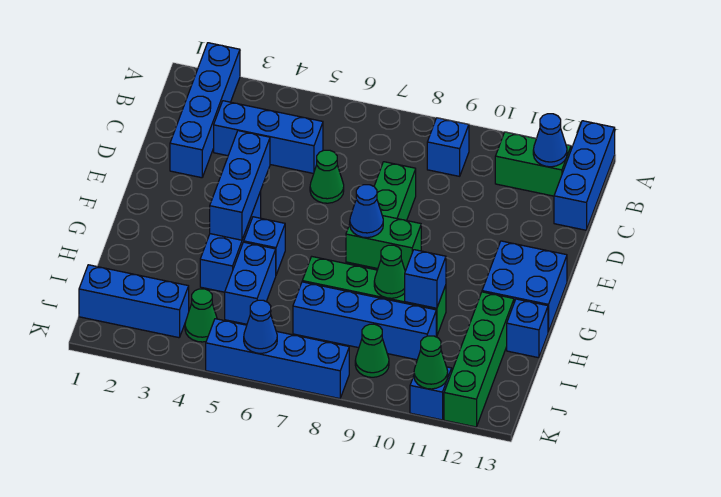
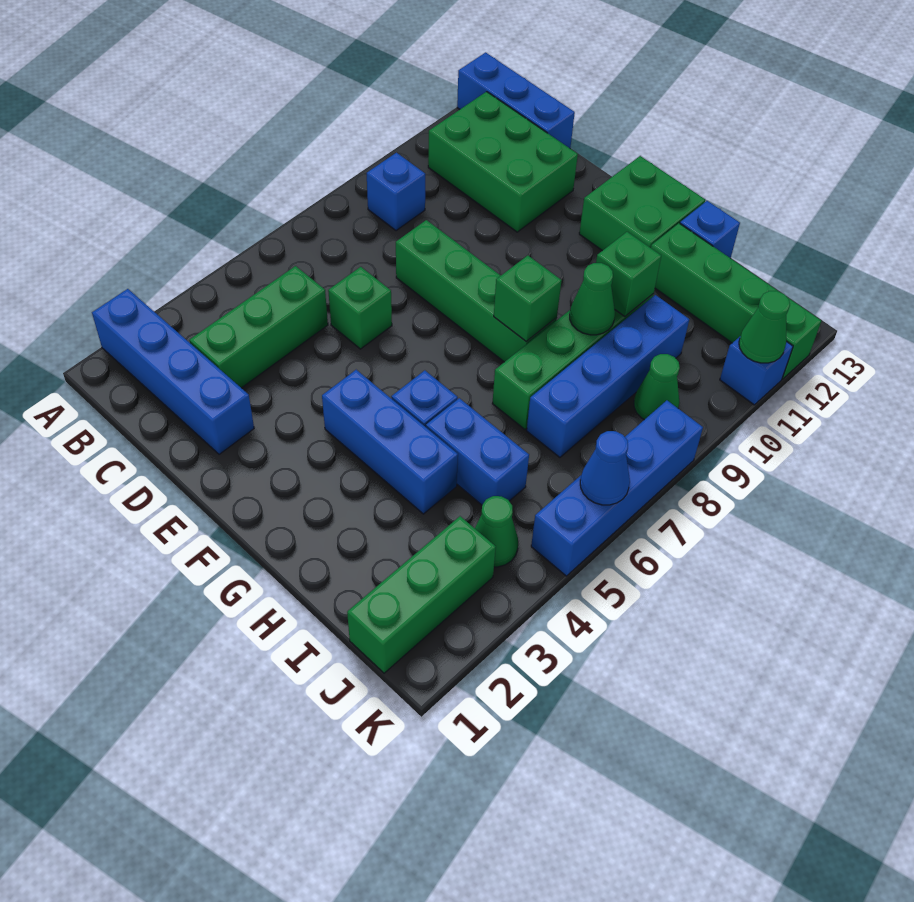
green 1x2 brick [495,132,571,196] -> green 2x3 brick [428,92,578,232]
blue 1x1 cone [533,114,567,167] -> none
blue 1x3 brick [214,101,323,174] -> green 1x3 brick [189,266,328,388]
green 1x1 cone [310,150,344,203] -> green 1x1 brick [328,267,392,349]
blue 1x3 brick [210,131,270,240] -> none
blue 2x2 brick [482,241,567,332] -> green 2x2 brick [579,156,705,251]
green 1x2 brick [346,216,421,271] -> green 1x1 brick [494,255,562,342]
blue 1x1 cone [350,185,383,238] -> none
blue 1x1 brick [405,250,446,308] -> green 1x1 brick [596,232,661,317]
blue 1x3 brick [79,265,189,338] -> green 1x3 brick [347,516,496,673]

